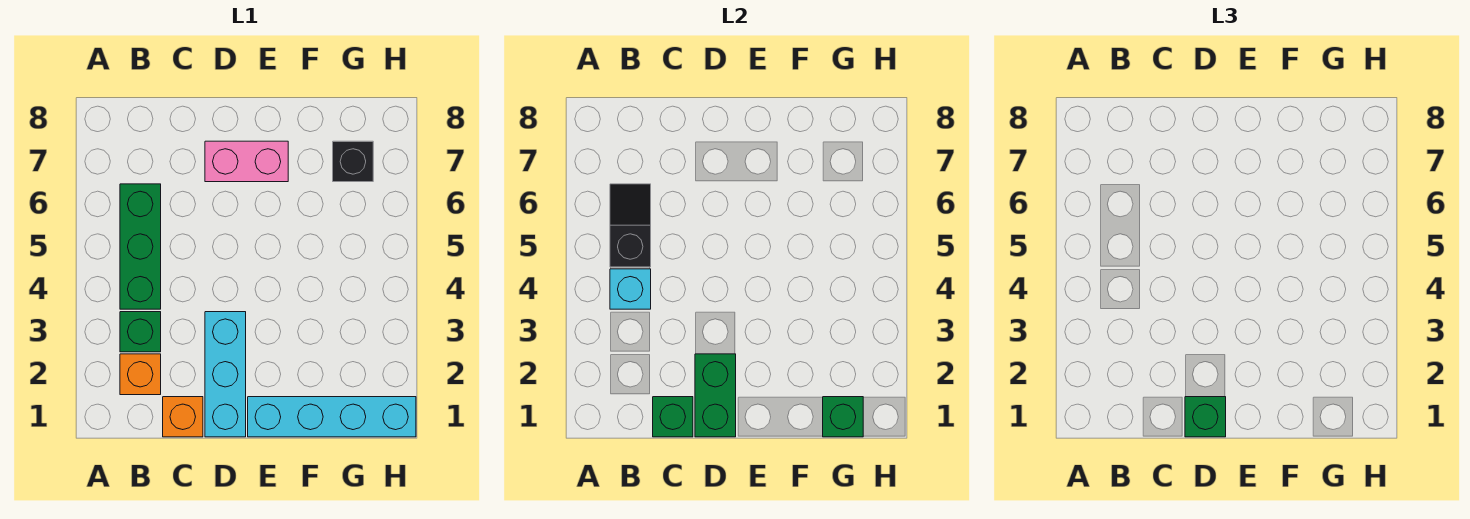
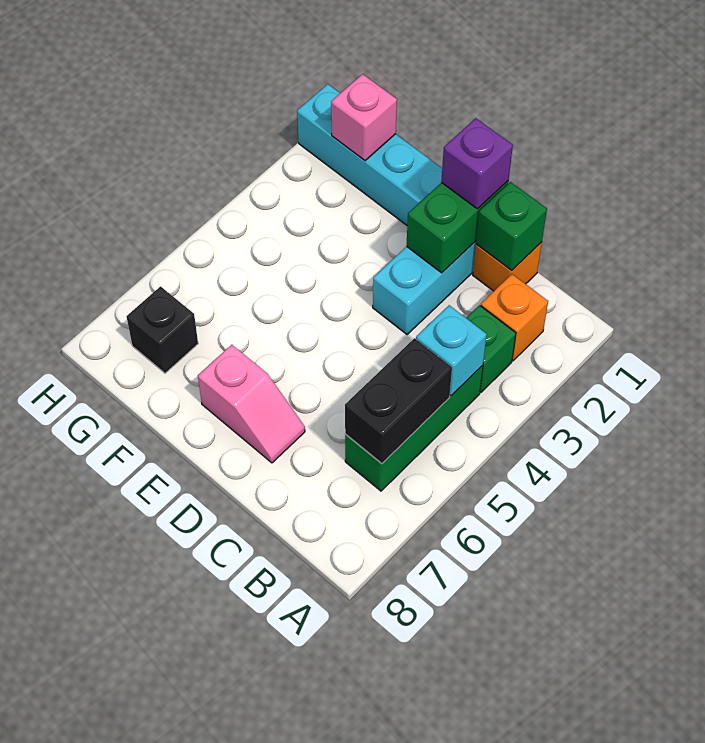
black 1x2 slope [610,184,651,267] -> black 1x2 brick [345,338,452,464]
green 1x1 brick [1185,397,1226,437] -> purple 1x1 brick [441,118,513,209]
pink 1x2 brick [205,141,288,182] -> pink 1x2 slope [198,345,305,463]
green 1x1 brick [823,397,863,437] -> pink 1x1 brick [331,74,397,161]

